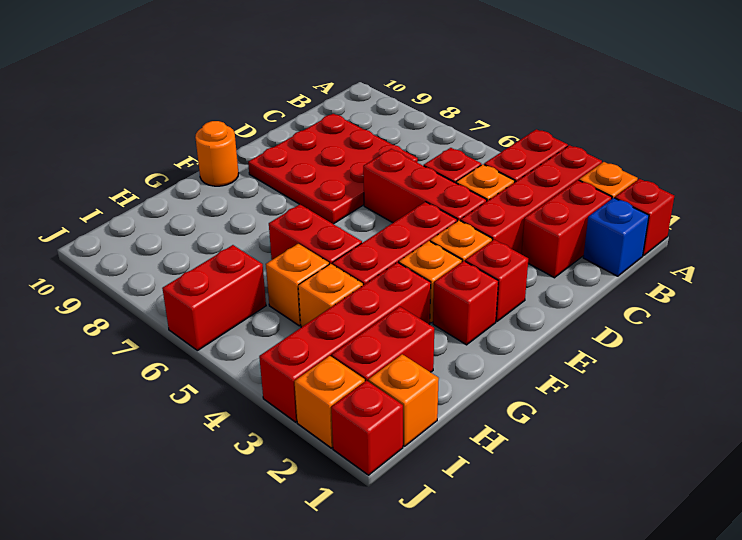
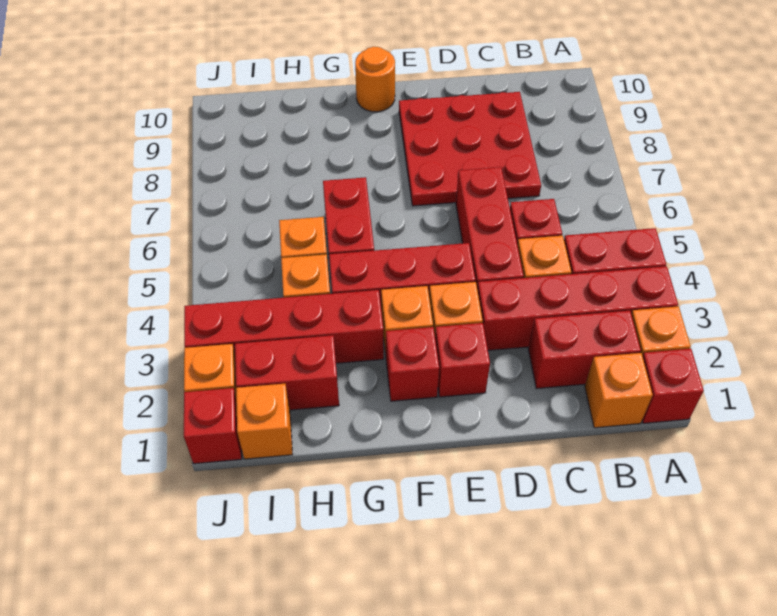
blue 1x1 brick [583,198,649,276] -> orange 1x1 brick [585,353,653,428]
red 1x2 brick [162,245,266,351] -> none

